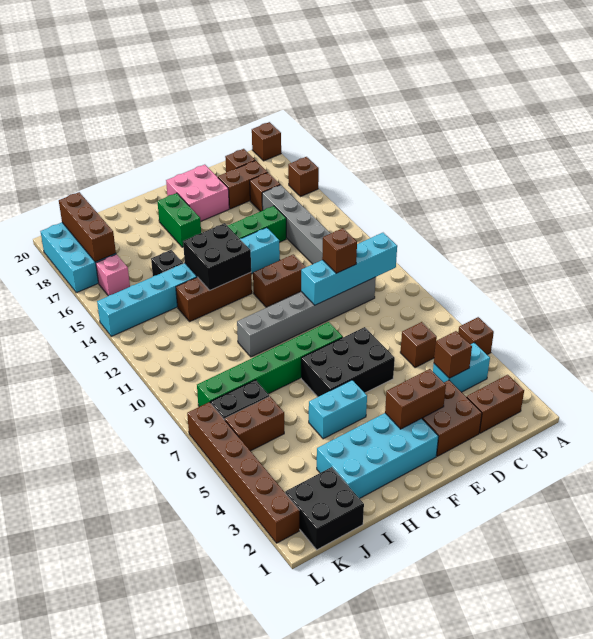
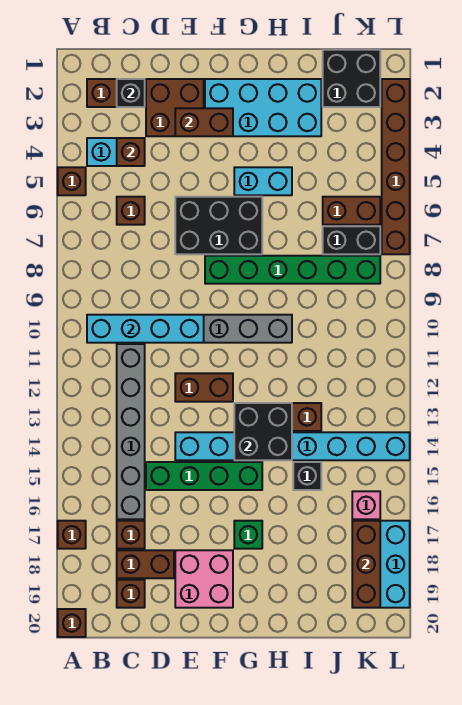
none -> black 1x1 brick [117,79,145,107]
brown 1x1 brick [322,228,357,273] -> none
green 1x2 brick [157,193,201,247] -> green 1x1 brick [234,521,262,549]

